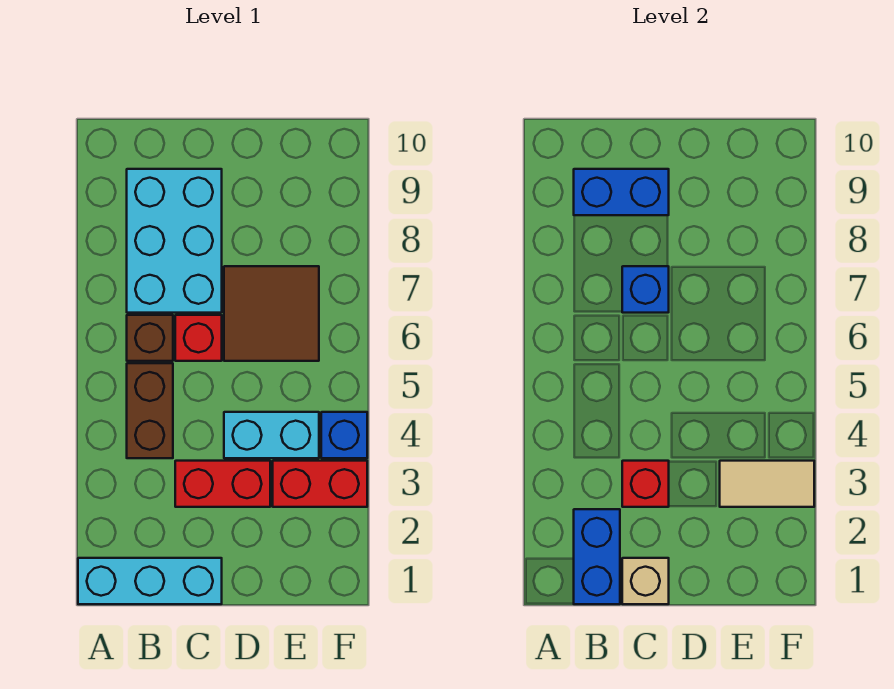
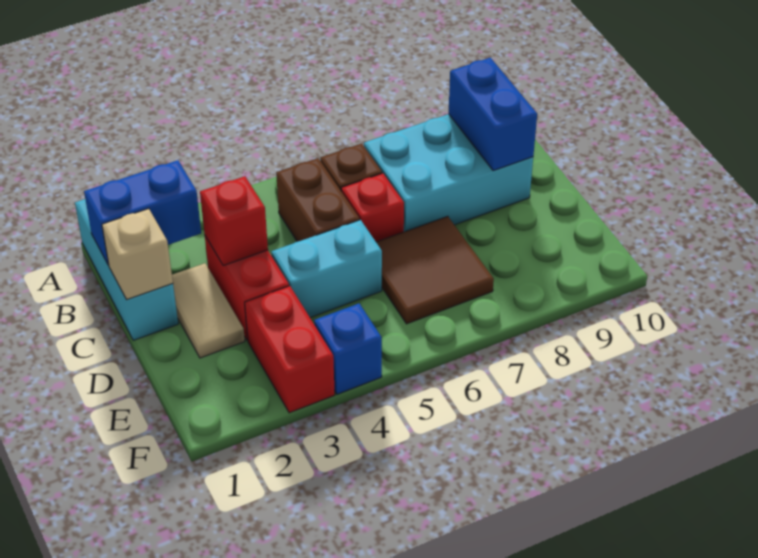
brown 1x2 brick [127,363,173,458] -> brown 1x2 brick turned to [276,158,360,242]
blue 1x1 brick [622,266,669,313] -> none
cyan 1x2 brick [224,412,319,458] -> cyan 1x2 brick turned to [271,220,382,317]
tan 1x2 tile [720,461,814,507] -> tan 1x2 tile moved to [172,263,245,358]

